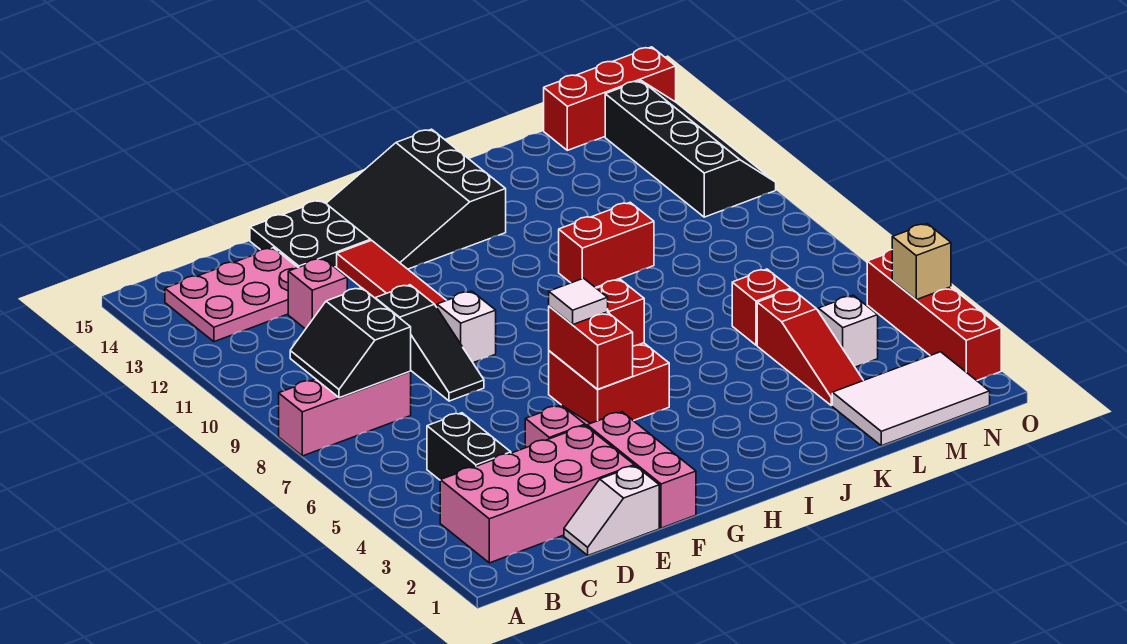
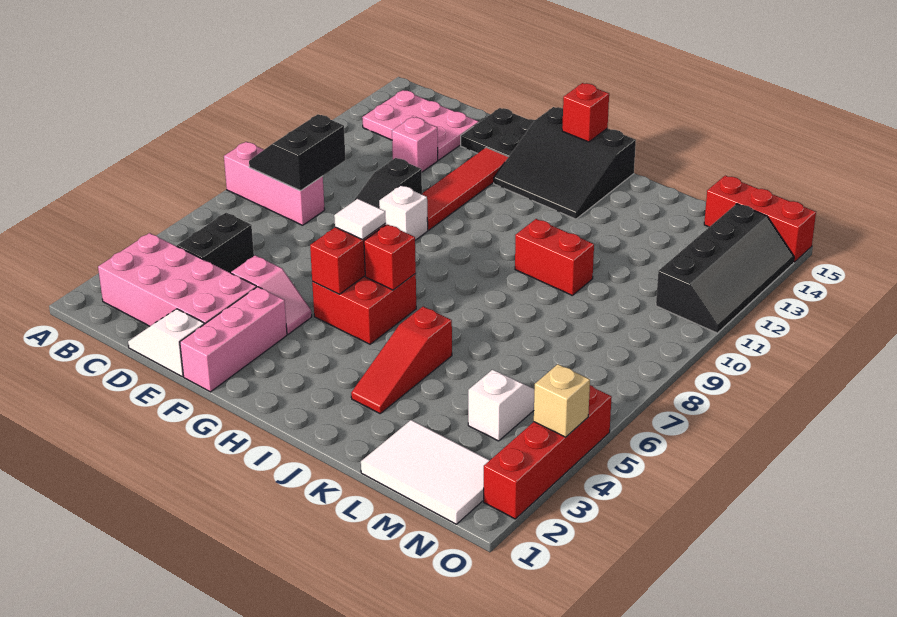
black 3x3 slope [326,129,506,269] -> black 3x3 slope turned to [494,107,636,219]
red 1x3 slope [757,289,863,405] -> red 1x3 slope moved to [351,307,452,413]
red 1x1 brick [732,269,791,345] -> red 1x1 brick moved to [562,83,609,142]

